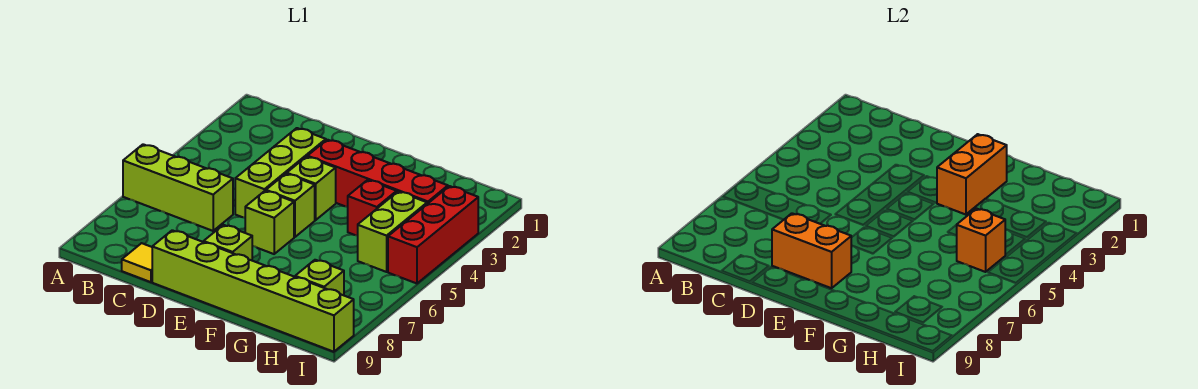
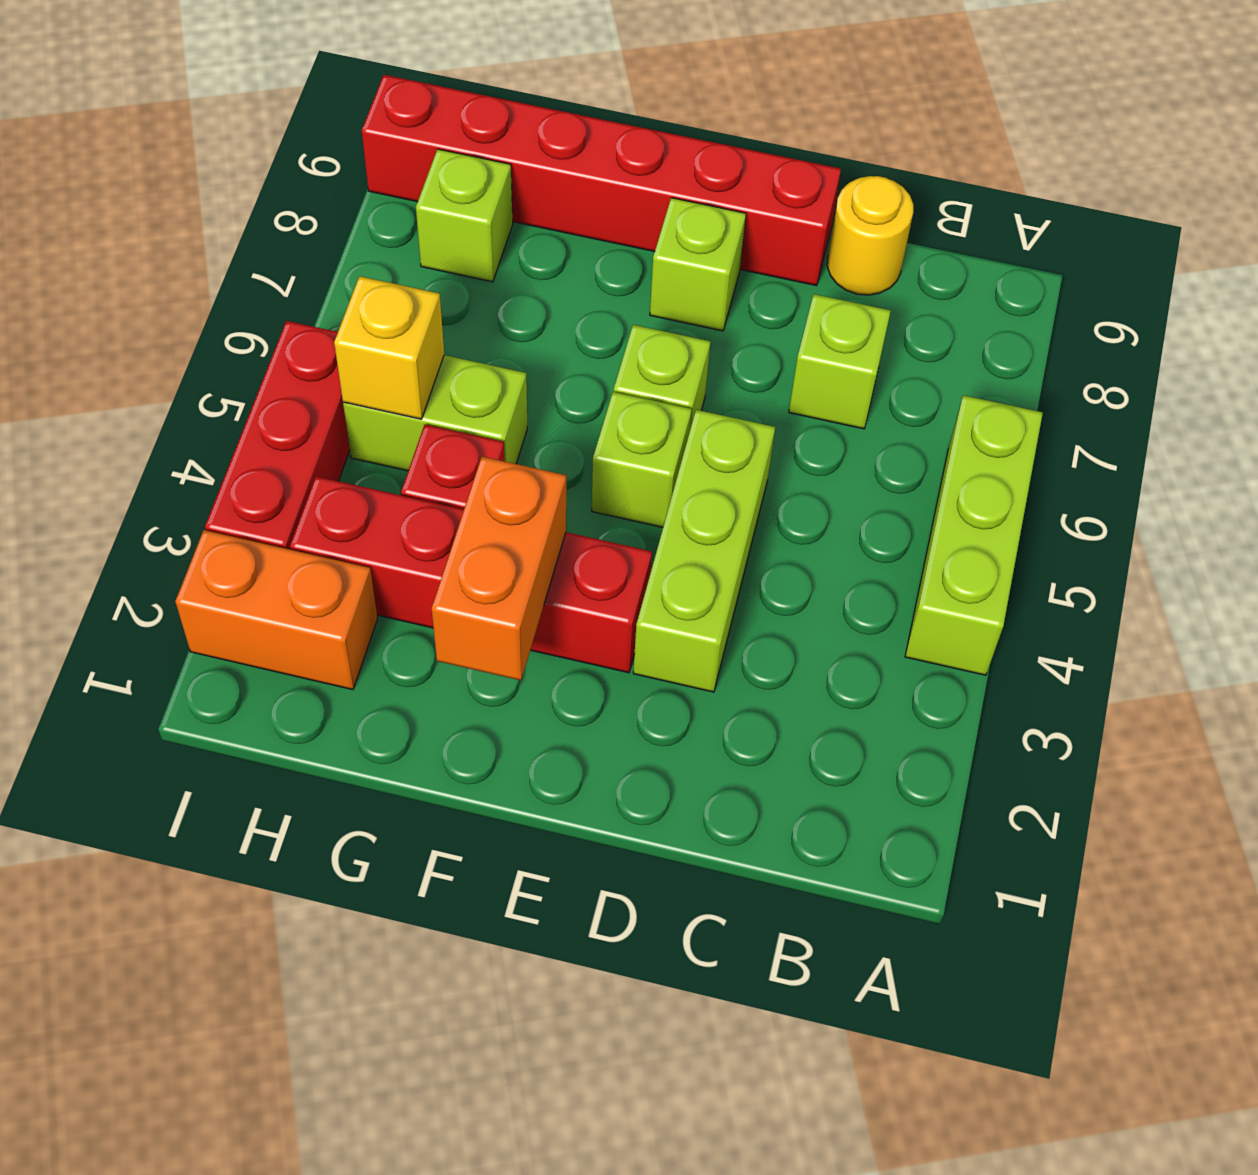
lime 1x3 brick [123,144,233,231] -> lime 1x3 brick turned to [905,395,1043,675]
yellow 1x1 tile [122,243,152,282] -> yellow 1x1 round brick [827,176,913,295]
orange 1x2 brick [772,213,852,288] -> orange 1x2 brick moved to [175,530,377,690]
lime 1x6 brick [152,230,354,352] -> red 1x6 brick [362,75,841,286]
lime 1x1 brick [287,157,336,220] -> lime 1x1 brick moved to [789,294,891,429]
lime 1x2 brick [358,192,427,272] -> lime 1x2 brick turned to [343,355,527,471]
orange 1x1 brick [956,209,1006,272] -> yellow 1x1 brick [334,276,444,419]

